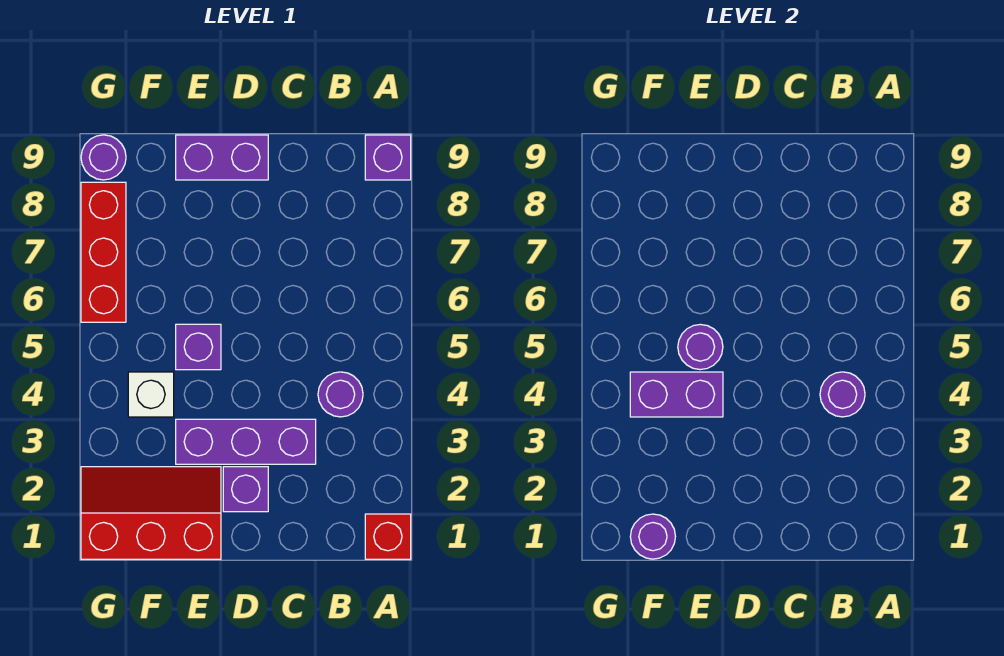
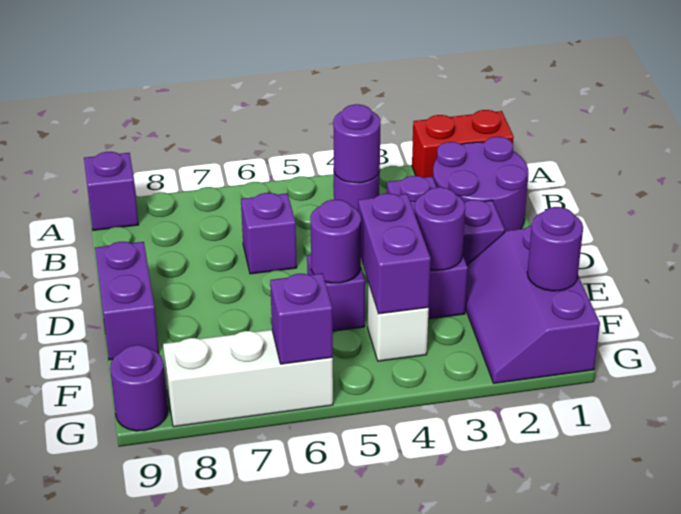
red 1x1 brick [365,514,411,559] -> red 1x2 brick [412,110,514,178]
none -> purple 2x2 round brick [433,137,529,232]
none -> purple 1x1 brick [241,193,297,274]
red 2x3 slope [81,467,221,559] -> purple 2x3 slope [465,225,600,383]
none -> purple 1x1 round brick [415,187,465,270]
red 1x3 brick [81,182,126,322] -> white 1x3 brick [163,330,333,427]
none -> purple 1x1 brick [270,273,333,364]

